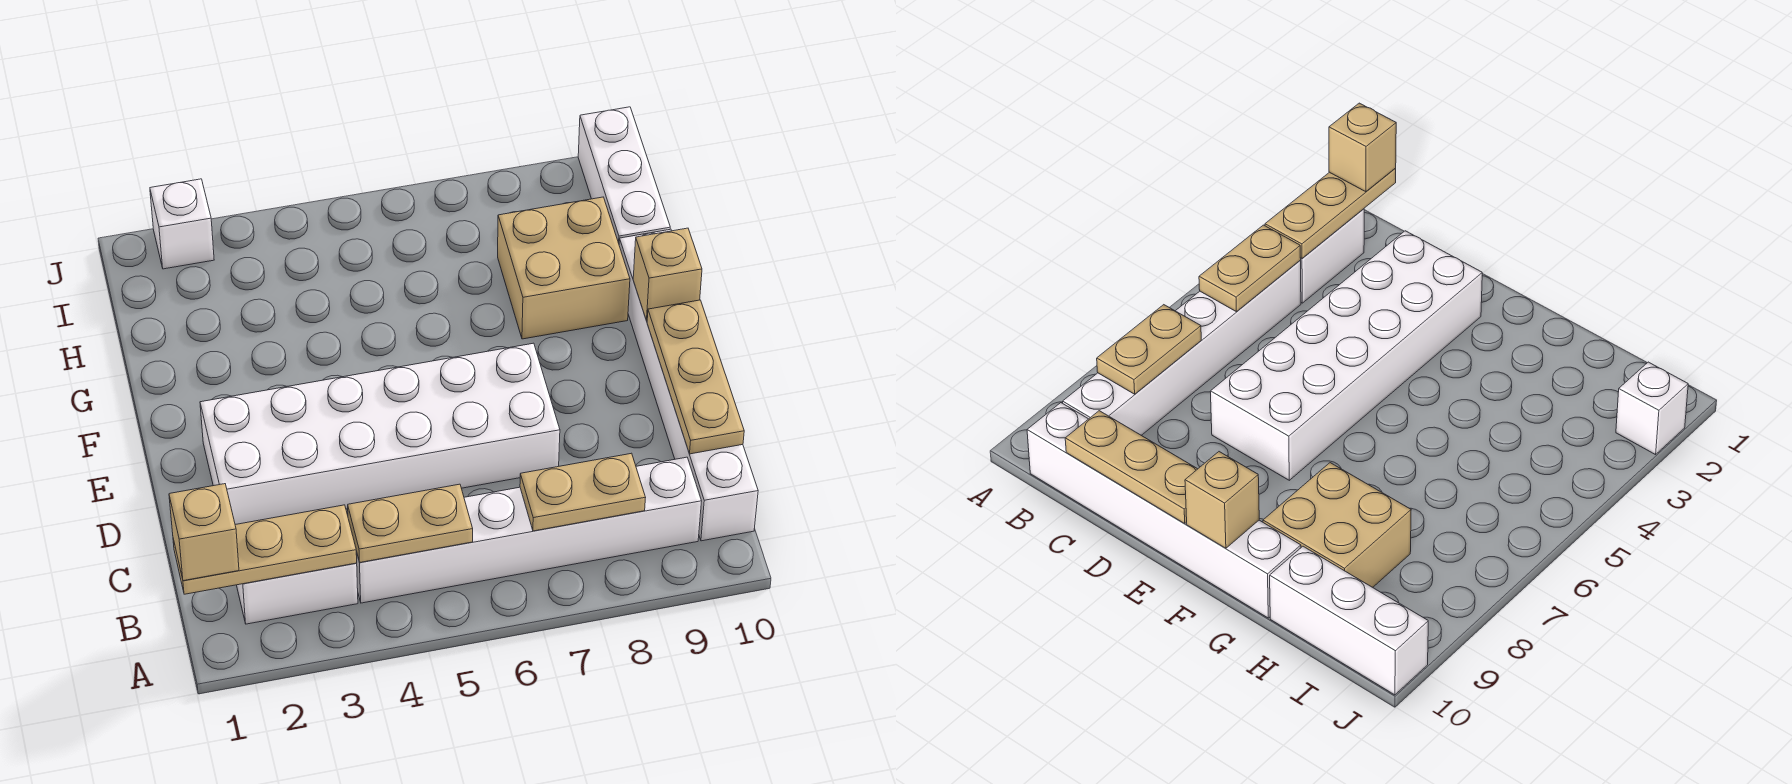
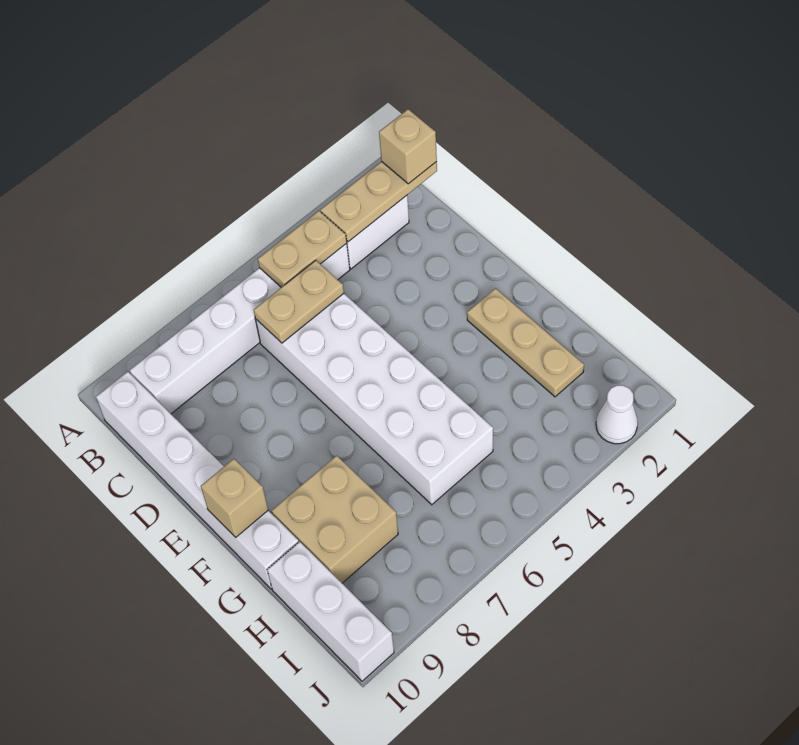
tan 1x2 plate [520,453,646,531] -> tan 1x2 plate moved to [254,260,344,343]
tan 1x3 plate [647,300,744,454] -> tan 1x3 plate moved to [467,288,584,397]
white 2x6 brick [200,343,560,525] -> white 2x6 brick turned to [255,294,493,505]
white 1x1 brick [150,179,214,269] -> white 1x1 cone [596,385,638,444]

